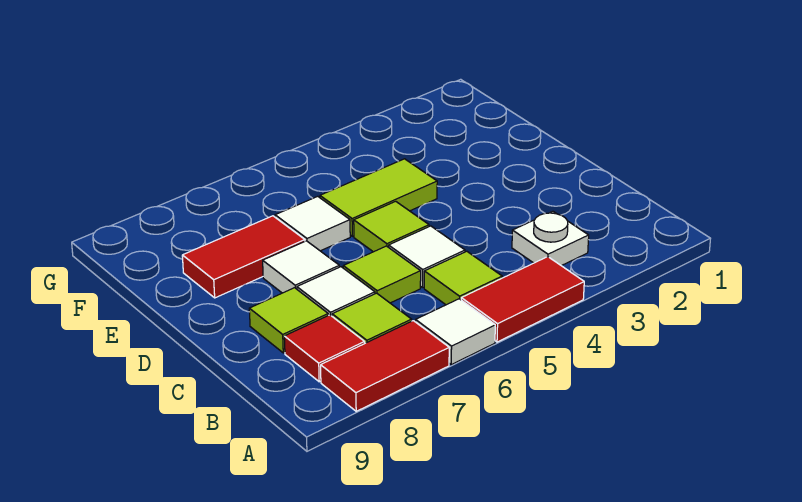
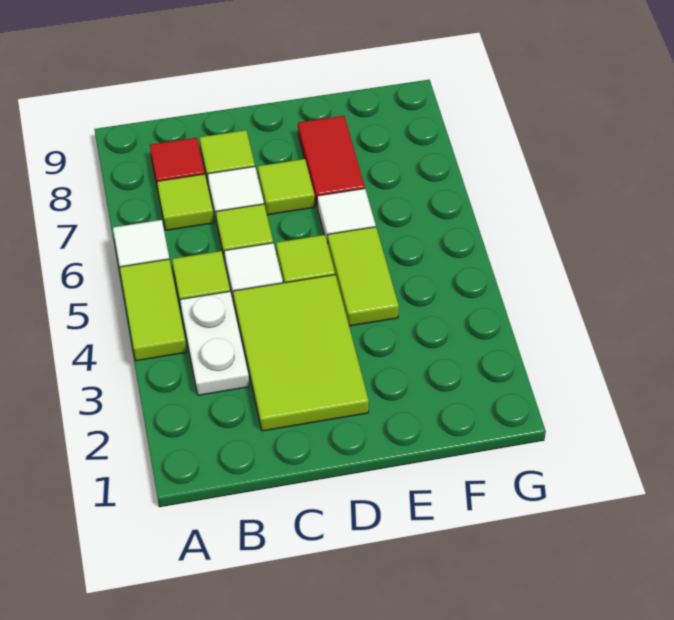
red 1x2 tile [461,257,584,342] -> lime 1x2 tile [120,259,187,361]
red 1x2 tile [321,321,449,411] -> none
white 1x1 plate [512,212,589,266] -> white 1x2 plate [180,291,249,395]
none -> lime 2x3 tile [233,275,369,431]
white 1x1 tile [263,241,339,293] -> lime 1x1 tile [258,159,315,215]

